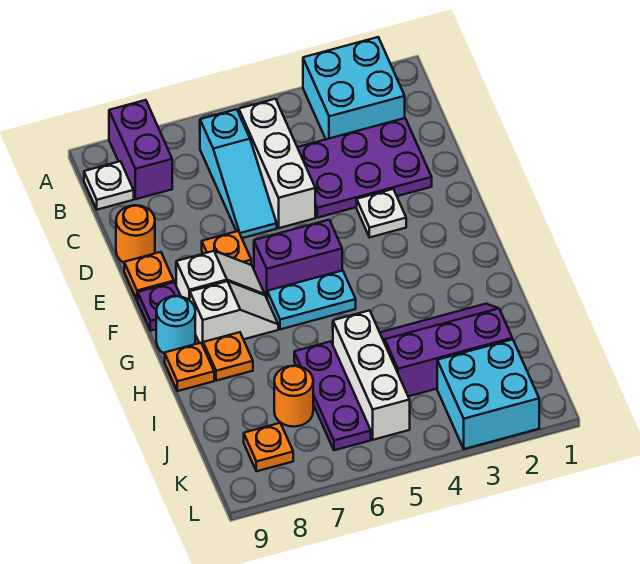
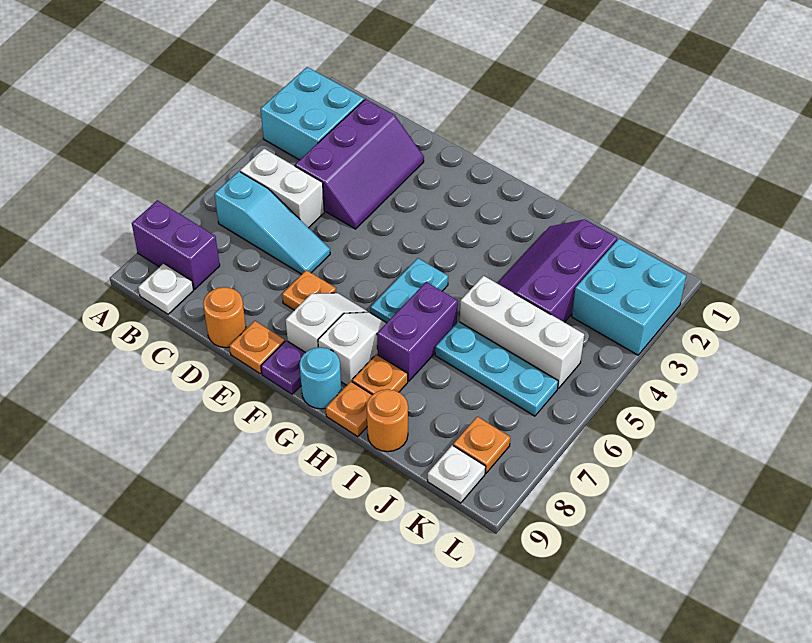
white 1x3 brick [239,99,315,228] -> white 1x2 brick [240,149,324,228]
purple 2x3 plate [297,118,432,218] -> purple 2x3 slope [295,99,424,229]
white 1x1 plate [357,189,406,237] -> white 1x1 plate moved to [428,445,486,503]
purple 1x2 brick [254,220,342,298] -> purple 1x2 brick moved to [377,282,458,381]
purple 1x3 plate [294,341,371,450] -> cyan 1x3 plate [435,321,558,416]
orange 1x1 round brick [274,366,313,427] -> orange 1x1 round brick moved to [367,389,408,452]

